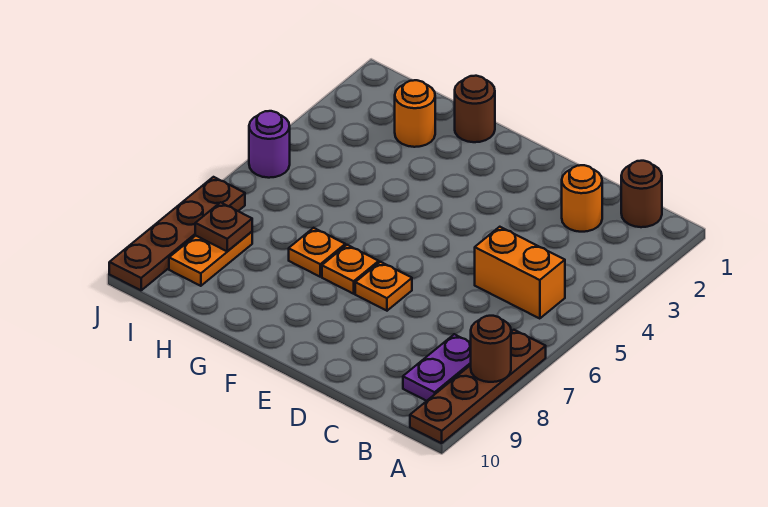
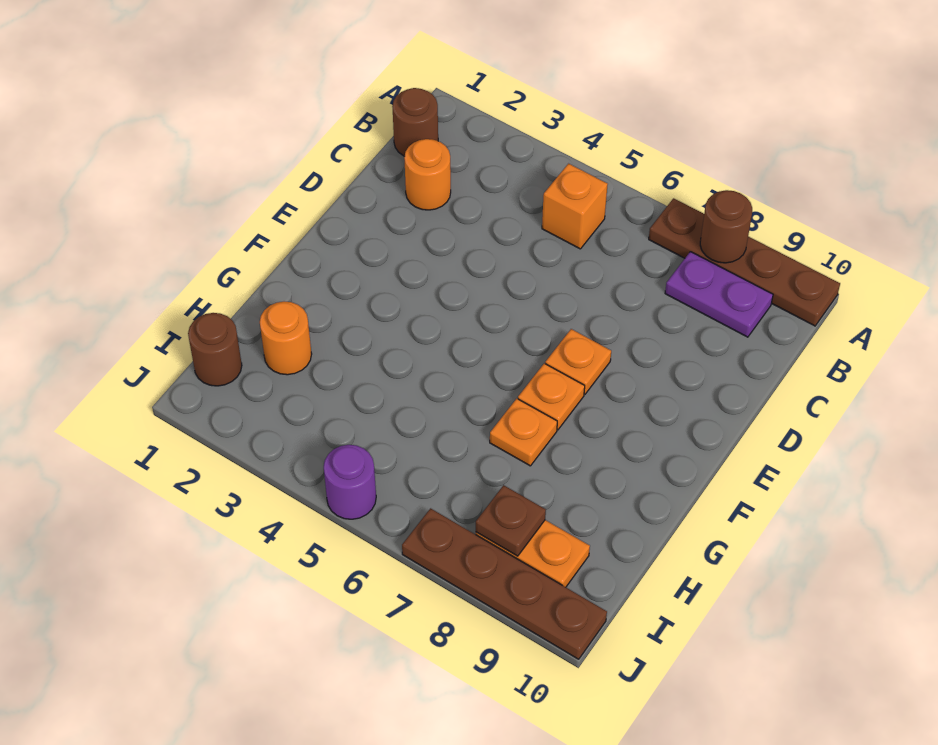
orange 1x2 brick [475,227,565,319] -> orange 1x1 brick [542,164,608,249]
brown 1x1 round brick [455,76,495,142] -> brown 1x1 round brick moved to [188,313,242,386]

